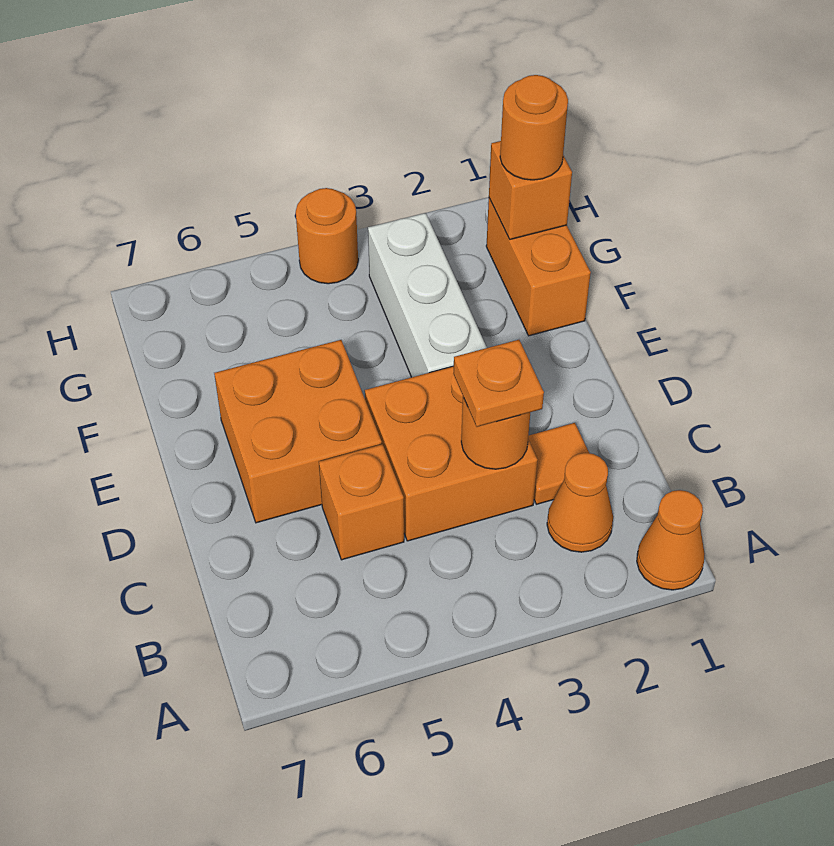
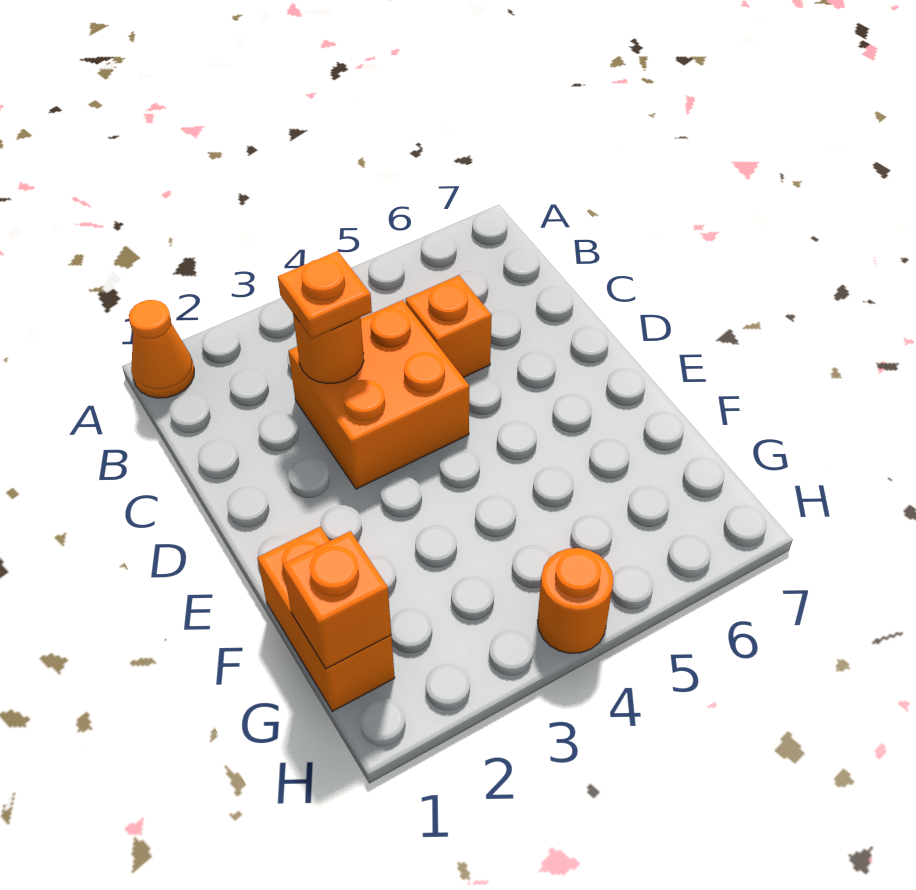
orange 1x1 cone [547,453,613,552] -> none
orange 1x1 tile [528,423,589,504] -> none
orange 2x2 brick [214,340,382,523] -> none
white 1x3 brick [368,213,487,377] -> none
orange 1x1 round brick [500,75,568,180] -> none

